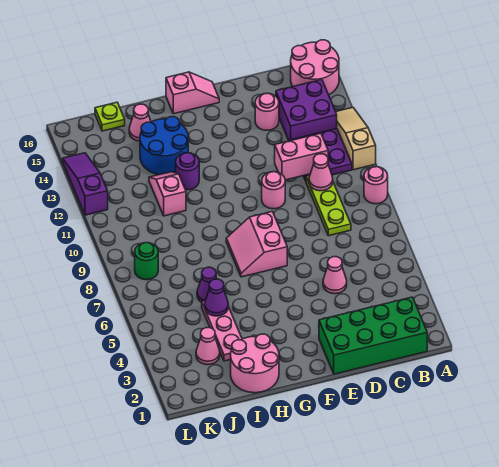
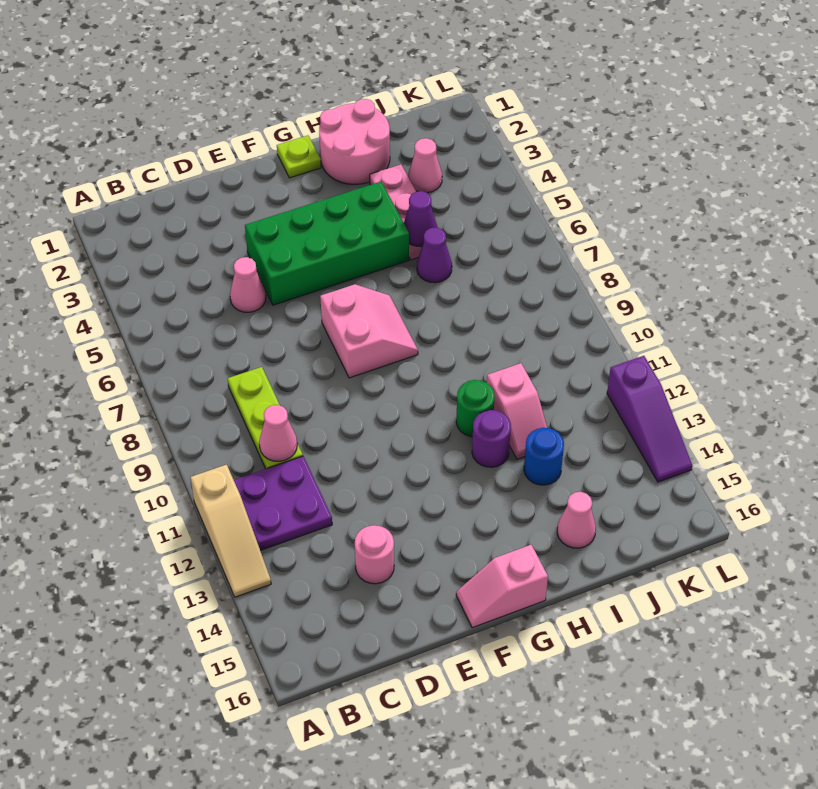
pink 1x1 round brick [364,167,388,204] -> none
pink 2x2 round brick [291,40,339,95] -> none
green 2x4 brick [319,297,427,374] -> green 2x4 brick moved to [245,182,409,305]
purple 2x2 brick [276,80,337,141] -> none
pink 1x2 brick [275,133,328,180] -> none
pink 1x1 round brick [262,172,285,209] -> none
blue 2x2 round brick [140,117,188,175] -> blue 1x1 round brick [524,428,564,485]
lime 1x1 plate [95,102,125,131] -> lime 1x1 plate moved to [277,135,321,178]
green 1x1 round brick [135,243,158,280] -> green 1x1 round brick moved to [456,380,495,437]

